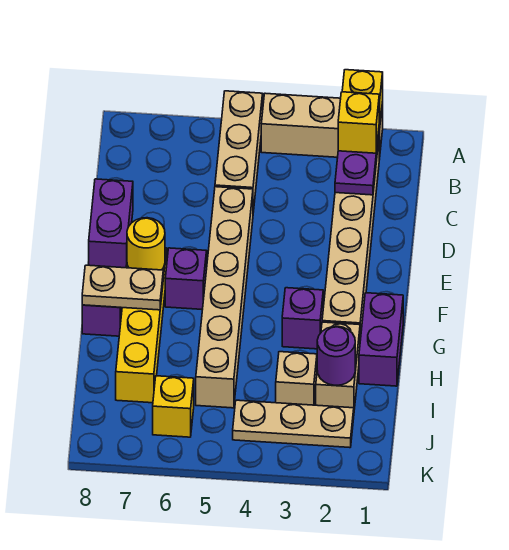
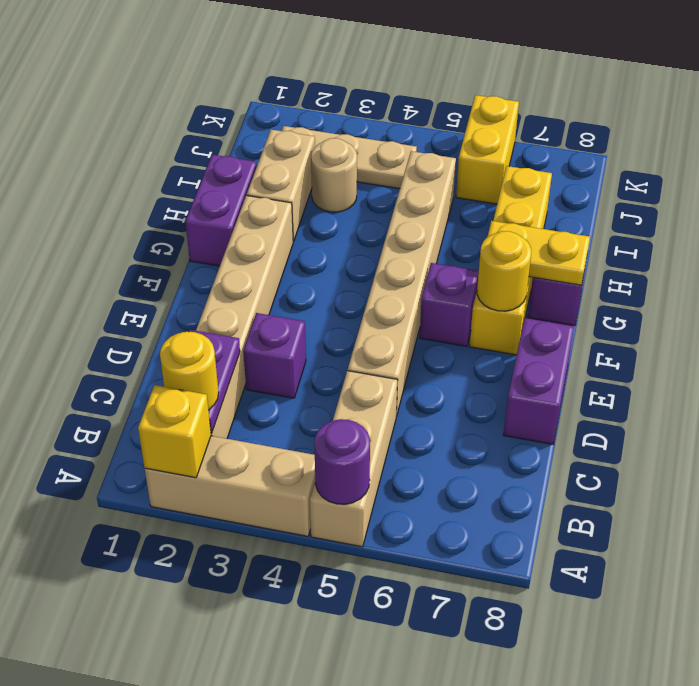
yellow 1x1 brick [338,92,379,153] -> yellow 1x1 round brick [160,332,219,410]
purple 1x1 brick [282,288,323,349] -> purple 1x1 brick moved to [243,313,306,398]
tan 1x2 plate [82,265,163,310] -> yellow 1x2 plate [488,221,590,285]
purple 1x1 round brick [317,326,355,385] -> purple 1x1 round brick moved to [314,419,370,504]
tan 1x1 brick [276,352,317,405] -> tan 1x1 round brick [311,138,357,212]
yellow 1x1 brick [153,376,194,437] -> yellow 1x2 brick [456,95,519,204]

